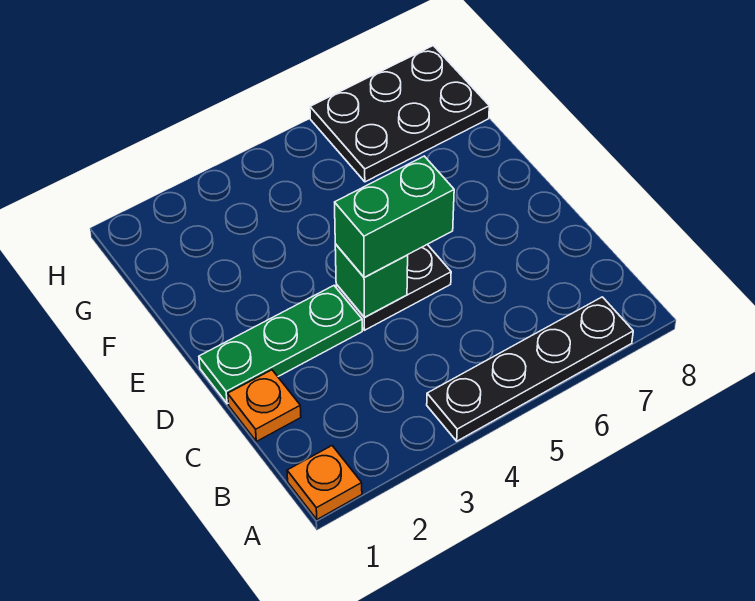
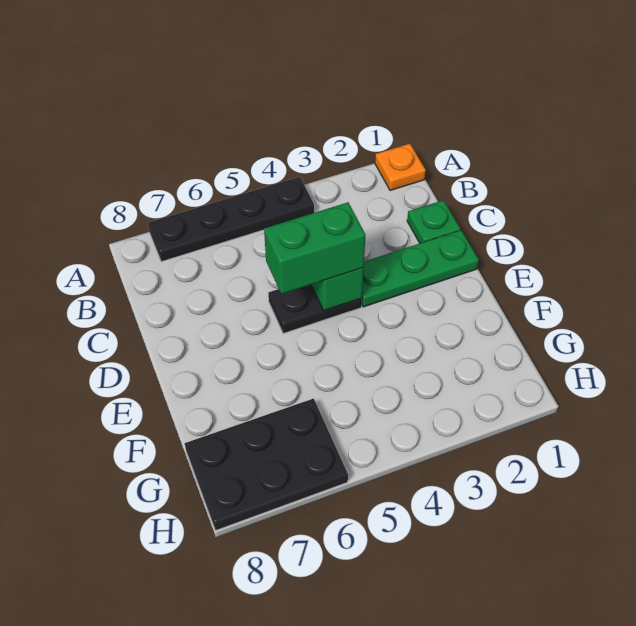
orange 1x1 plate [228,370,301,441] -> green 1x1 plate [407,200,460,243]

